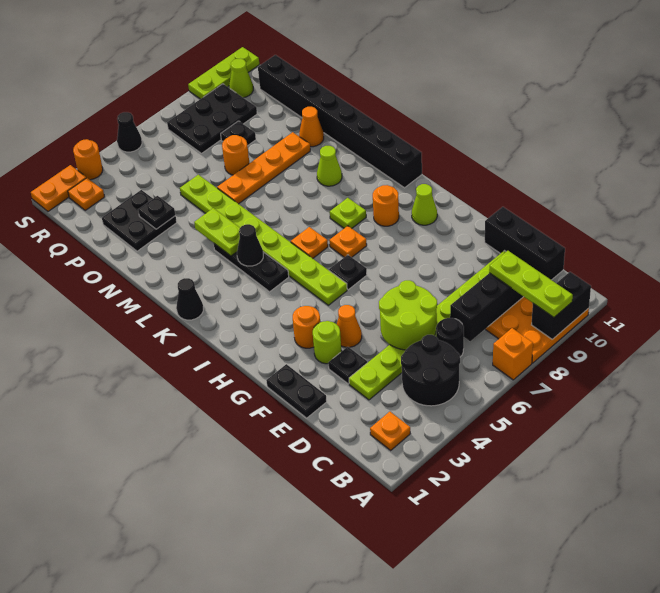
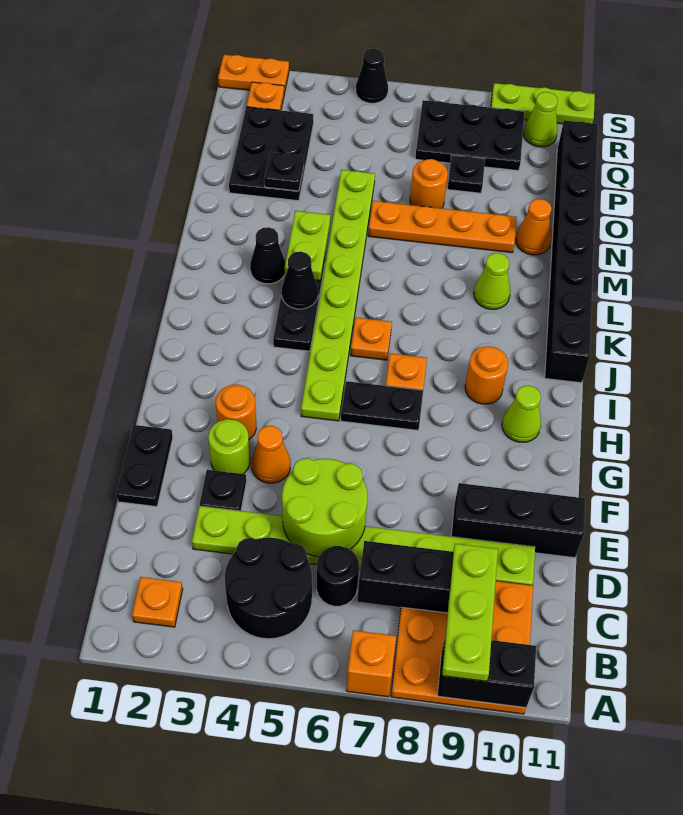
black 1x3 brick [485,207,565,280] -> black 1x3 brick turned to [451,483,585,558]
black 1x1 plate [329,255,367,290] -> black 1x2 plate [341,381,423,430]
lime 1x1 plate [330,198,366,228] -> none
black 1x1 cone [176,278,203,320] -> black 1x1 cone moved to [250,227,285,284]
black 2x2 plate [102,190,177,251] -> black 2x3 plate [229,107,313,201]
orange 1x1 round brick [73,139,103,180] -> none

